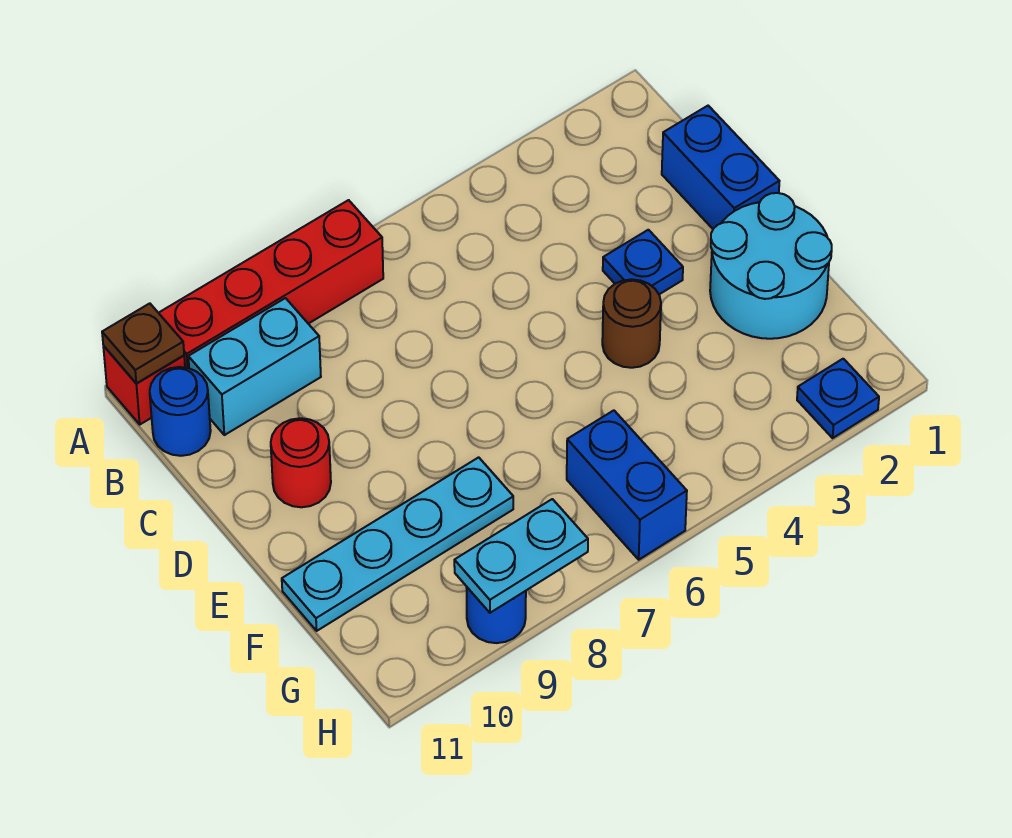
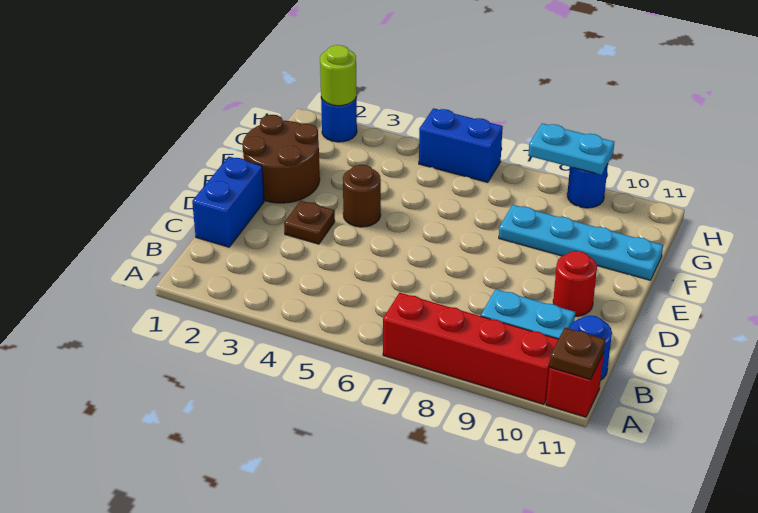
blue 1x1 plate [603,230,683,294] -> brown 1x1 plate [284,201,335,244]
cyan 2x2 round brick [710,193,832,339] -> brown 2x2 round brick [242,115,320,203]
blue 1x2 brick [567,410,687,560] -> blue 1x2 brick turned to [419,108,503,182]
blue 1x1 plate [797,359,879,438] -> blue 1x1 round brick [321,97,357,142]
none -> lime 1x1 round brick [320,45,357,106]

